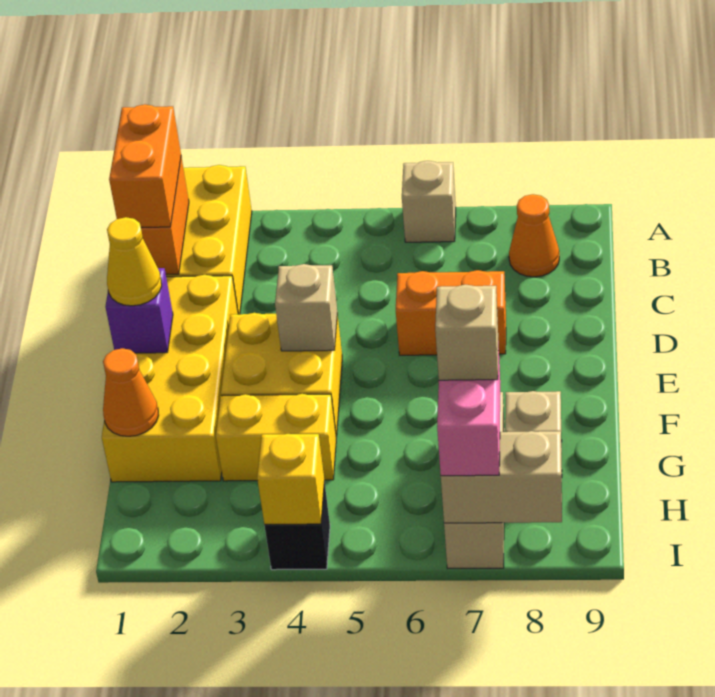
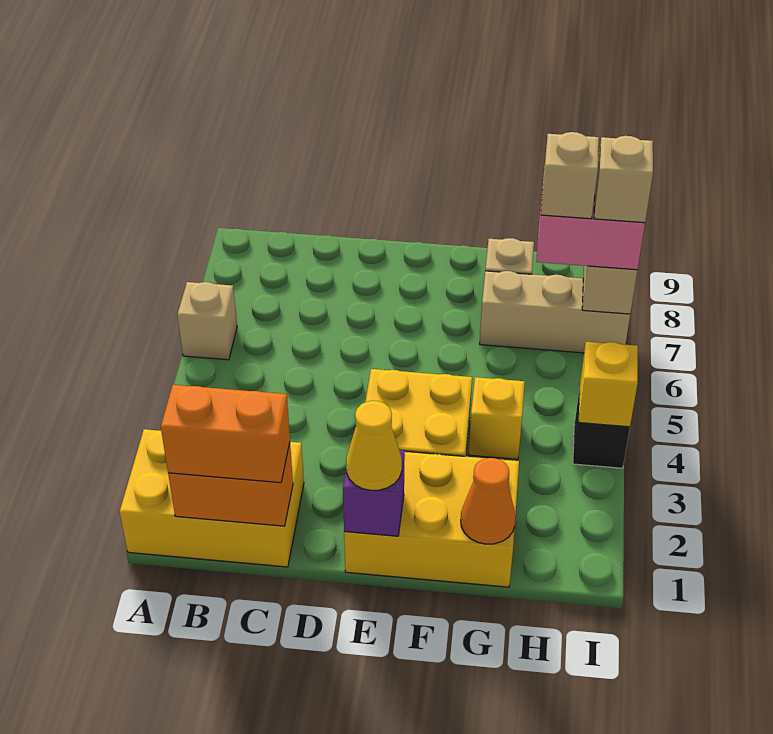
orange 1x1 cone [509,194,559,277] -> none
yellow 2x4 brick [102,275,238,482] -> yellow 2x3 brick [344,451,519,587]
orange 1x2 brick [396,270,506,355] -> none
tan 1x1 brick [275,264,337,351] -> tan 1x1 brick moved to [594,136,653,223]
yellow 1x2 brick [216,394,336,481] -> yellow 1x1 brick [469,377,525,459]

